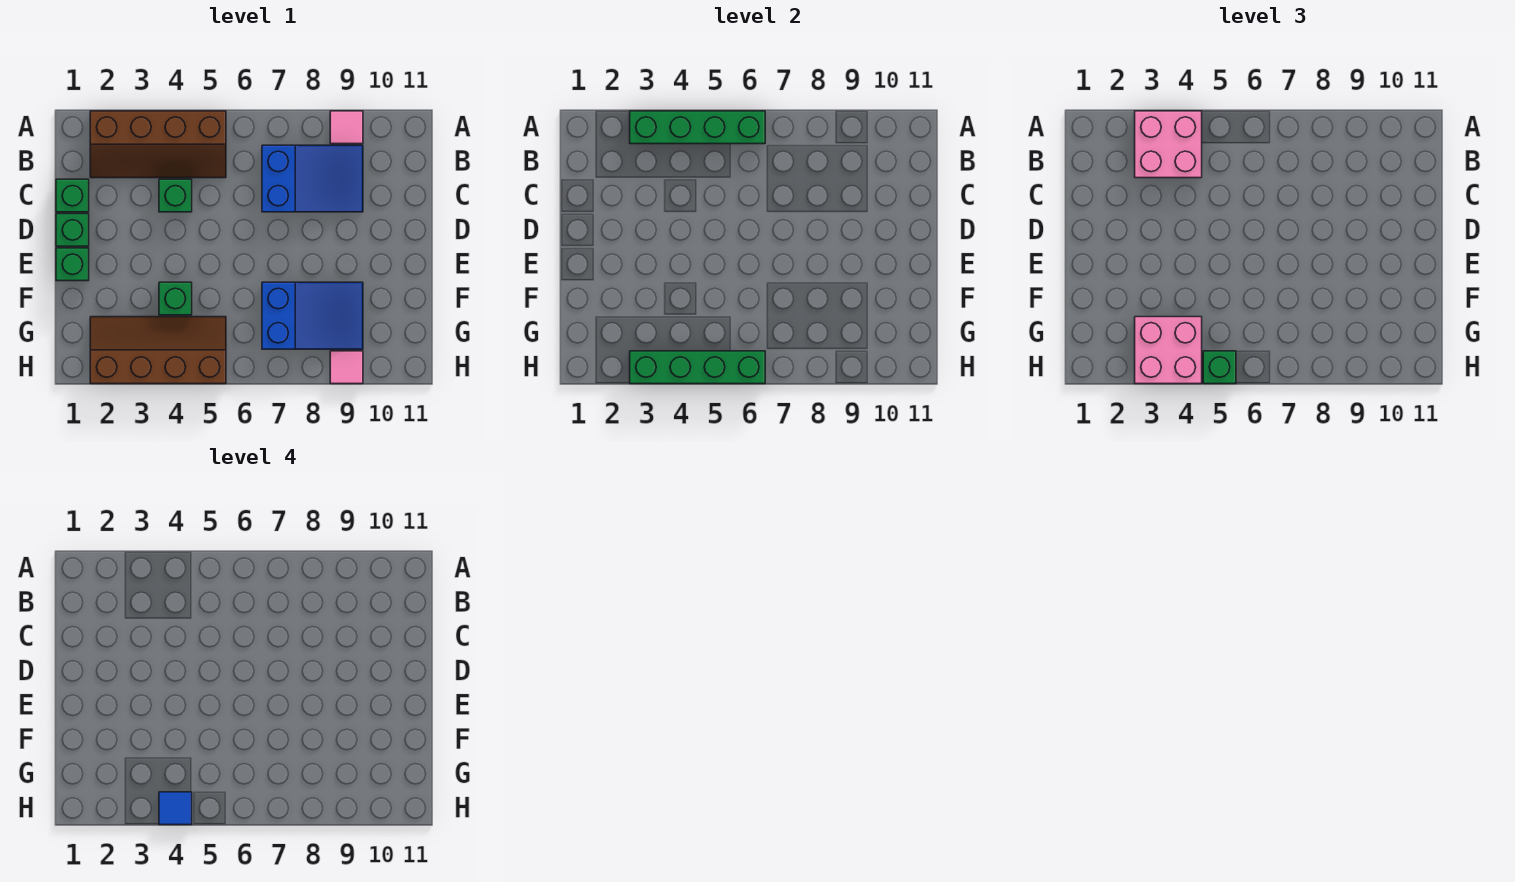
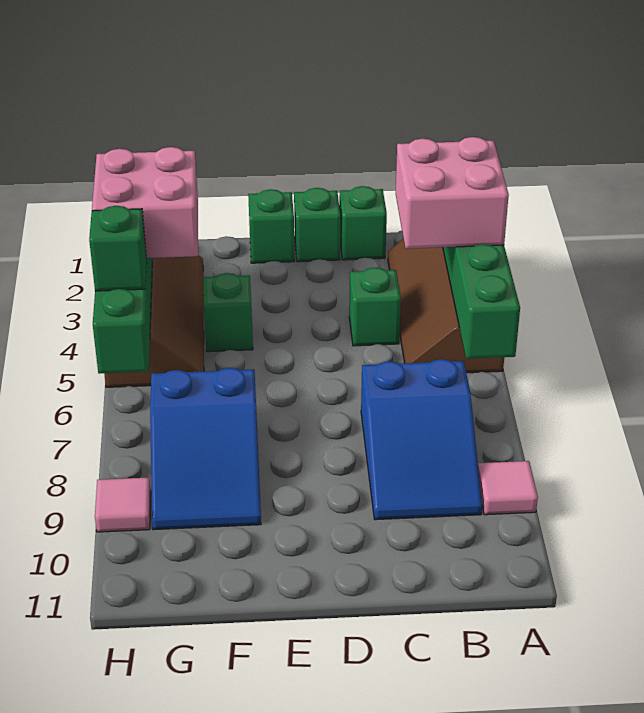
blue 1x1 tile [159,792,192,825] -> none

